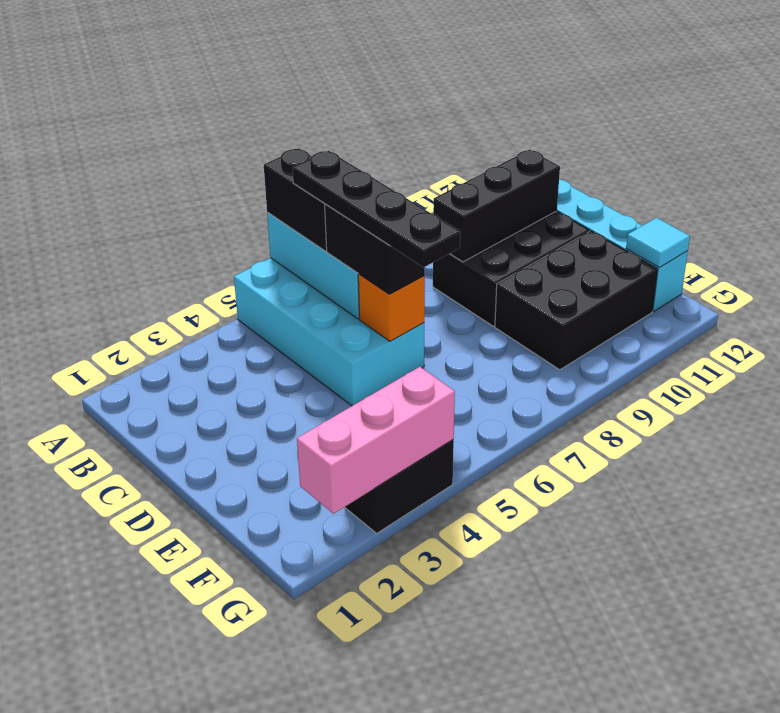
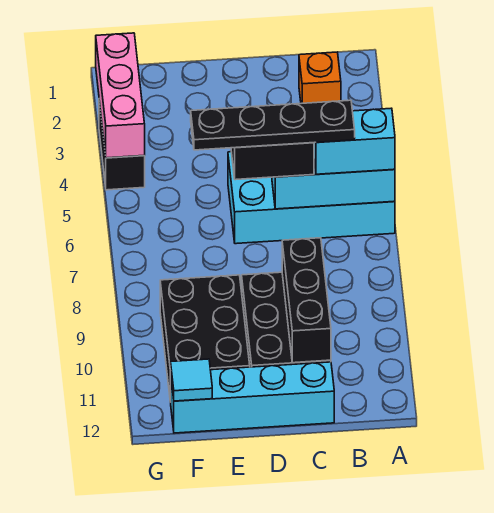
black 1x2 brick [264,149,327,251] -> cyan 1x2 brick [314,108,395,174]
orange 1x1 brick [358,274,425,341] -> orange 1x1 brick moved to [299,52,341,103]

